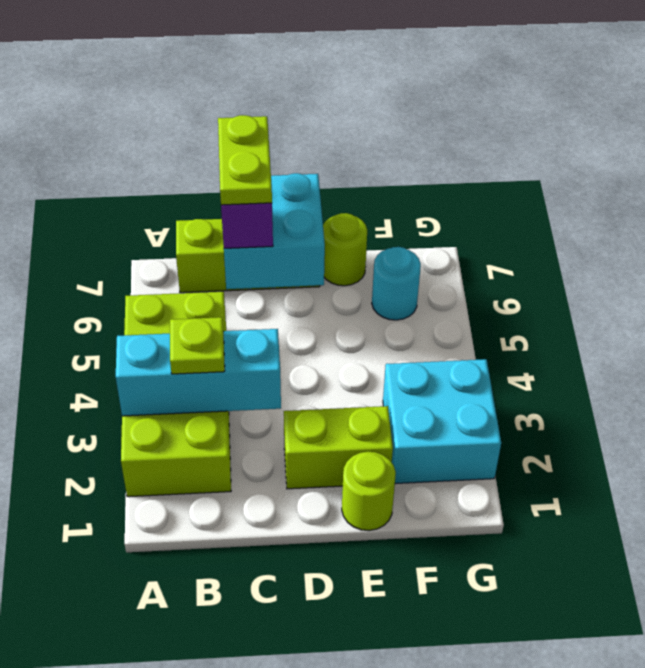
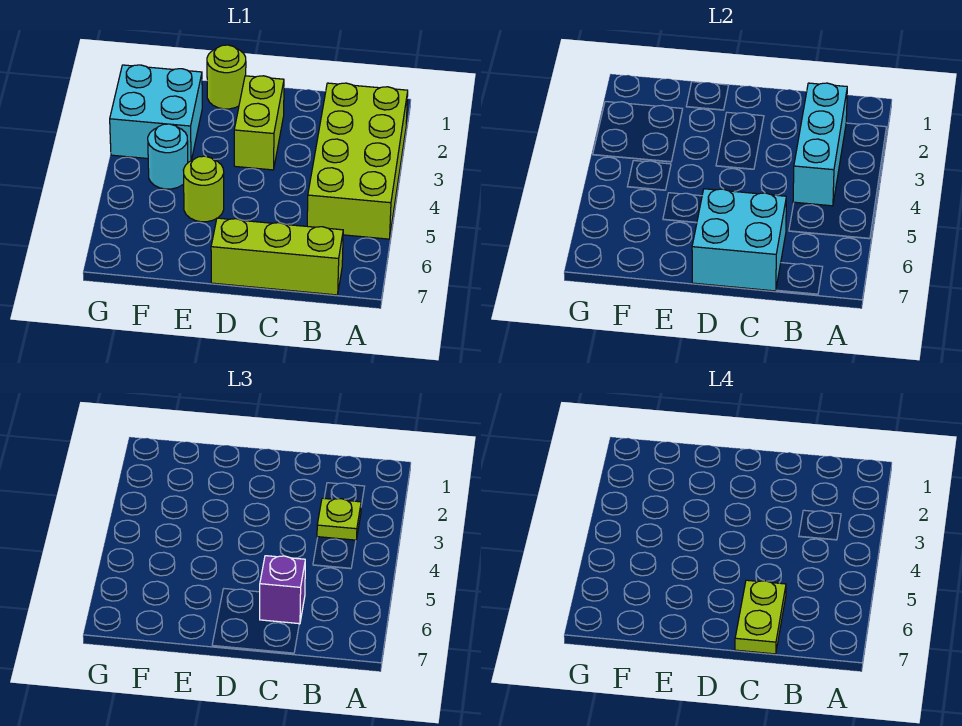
cyan 1x3 brick [116,329,281,416] -> cyan 1x3 brick turned to [793,83,847,206]
lime 1x2 brick [284,406,393,489] -> lime 1x2 brick turned to [234,76,284,170]
lime 1x1 round brick [323,213,367,286] -> lime 1x1 round brick moved to [183,156,224,222]
cyan 1x1 round brick [372,247,421,320] -> cyan 1x1 round brick moved to [148,124,188,189]

